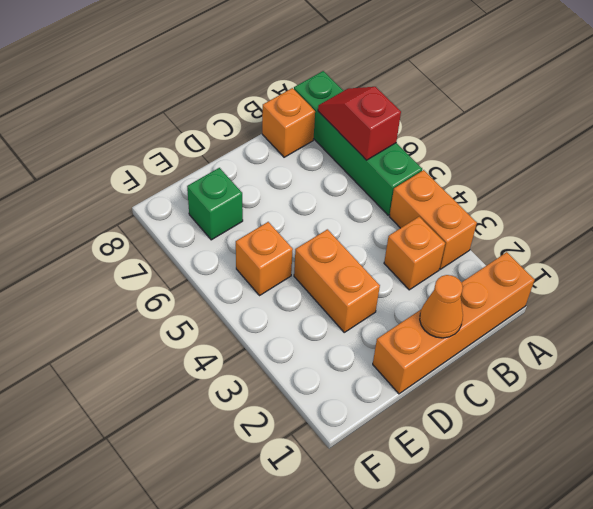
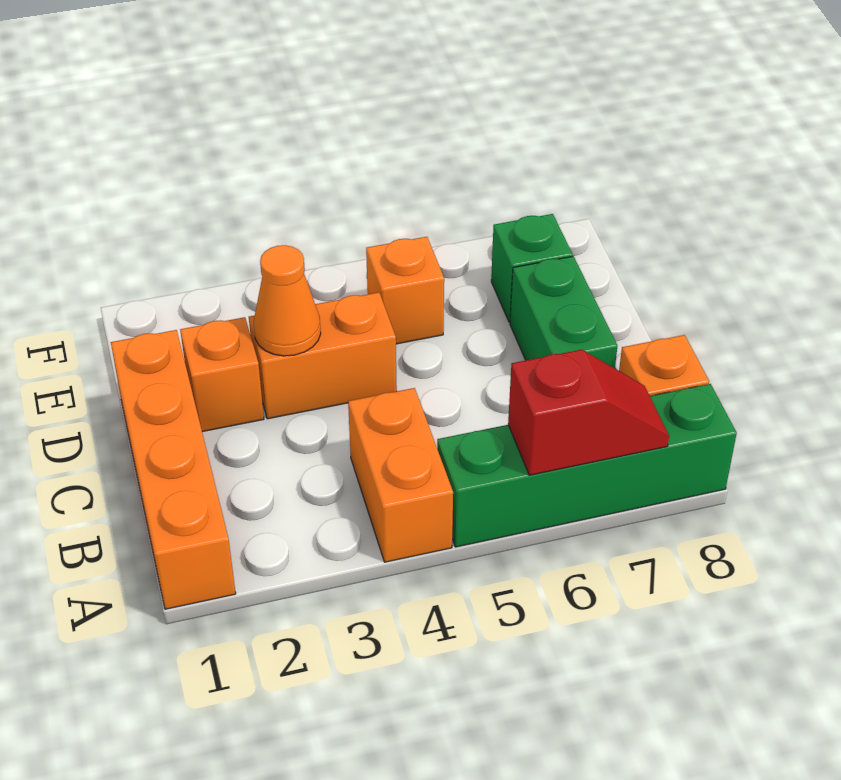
orange 1x2 brick [389,170,477,269] -> orange 1x2 brick turned to [348,388,453,562]
orange 1x1 brick [384,217,445,290] -> orange 1x1 brick moved to [180,317,264,432]
orange 1x1 cone [420,275,463,338] -> orange 1x1 cone moved to [254,245,321,356]
none -> green 1x2 brick [510,256,617,368]

